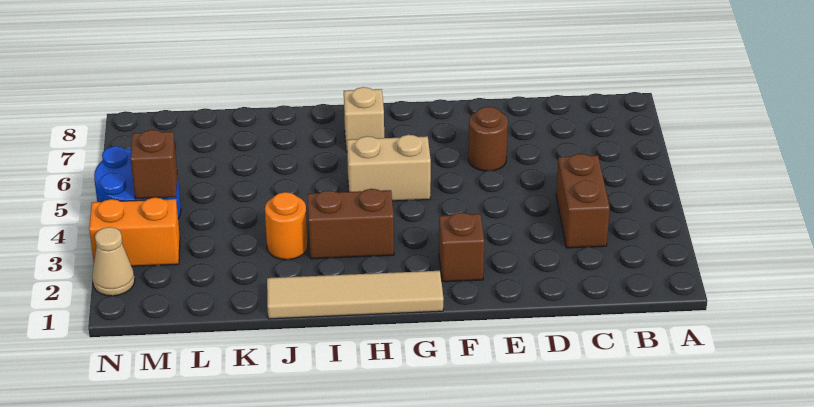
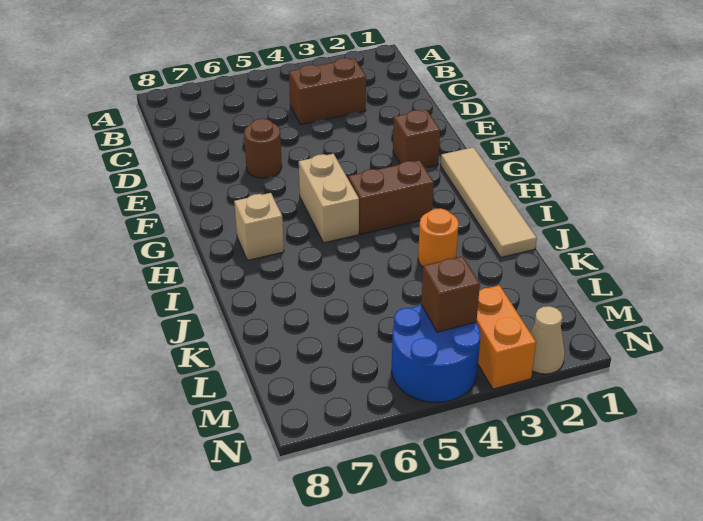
brown 1x2 brick [308,189,394,259] -> brown 1x2 brick turned to [348,160,434,234]

